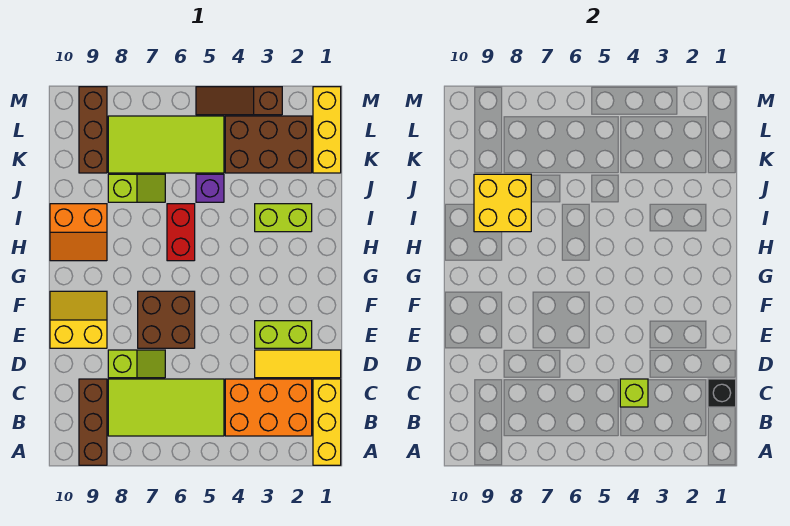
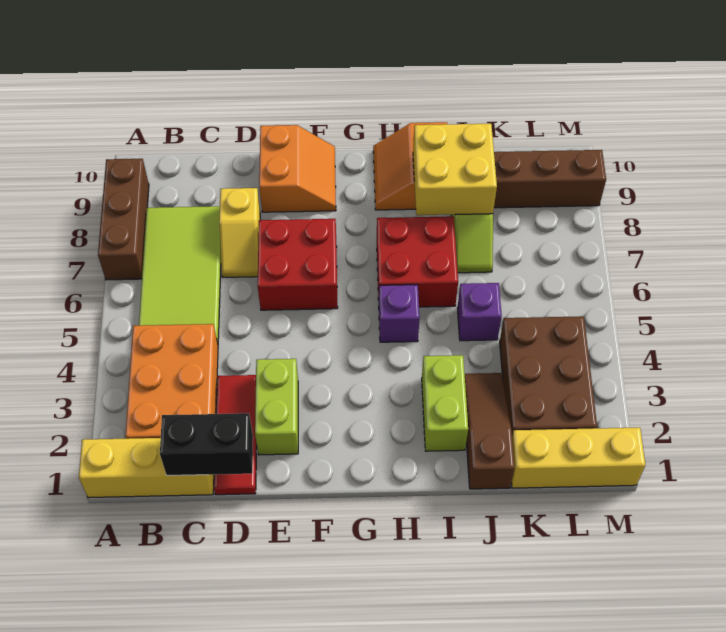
brown 1x3 brick [79,379,107,465] -> brown 1x3 brick turned to [98,159,149,280]
black 1x1 brick [708,379,736,407] -> black 1x2 brick [160,413,253,475]
lime 1x1 brick [620,379,648,407] -> none
yellow 1x3 tile [255,350,341,378] -> red 1x3 tile [214,375,257,495]
lime 1x2 slope [108,350,165,378] -> yellow 1x2 slope [219,188,260,277]
brown 2x2 brick [138,291,195,348] -> red 2x2 brick [258,219,338,310]
yellow 2x2 slope [50,291,107,348] -> orange 2x2 slope [259,125,336,212]
none -> purple 1x1 brick [379,285,420,342]
red 1x2 brick [167,204,195,261] -> red 2x2 brick [377,216,458,307]
lime 2x4 tile [108,116,224,173] -> none
brown 1x3 slope [196,87,282,115] -> brown 1x3 slope moved to [465,373,515,489]

